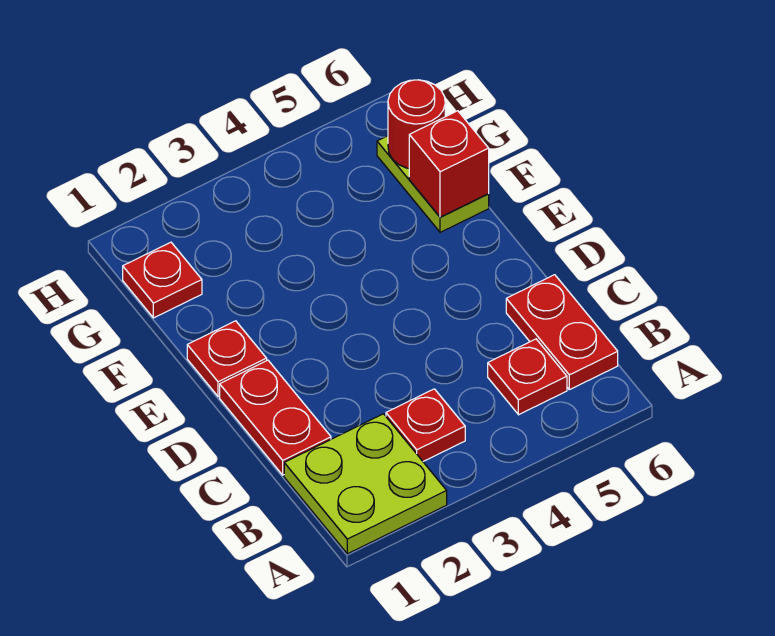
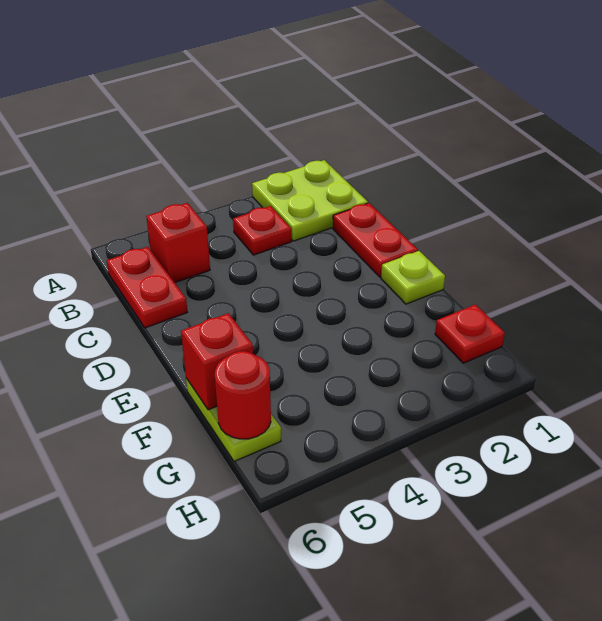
red 1x1 plate [488,339,567,415] -> red 1x1 brick [146,203,210,283]
red 1x1 plate [187,321,267,397] -> lime 1x1 plate [381,251,445,304]

